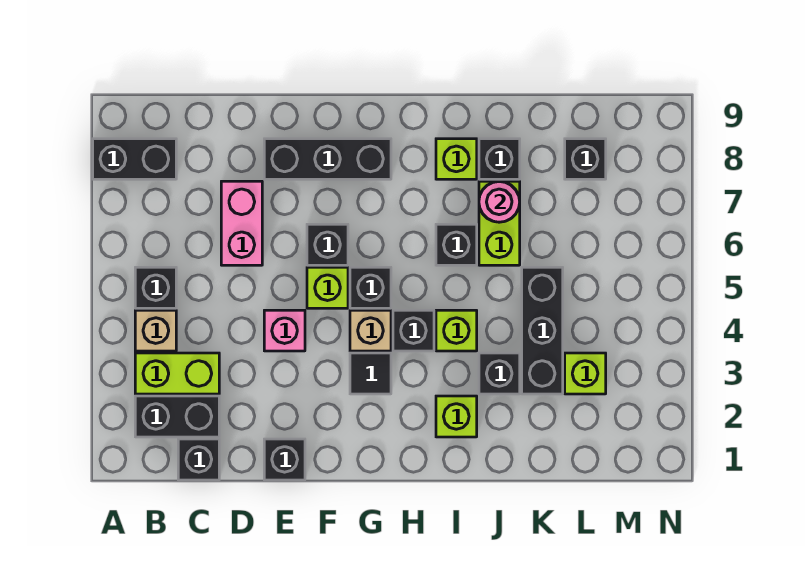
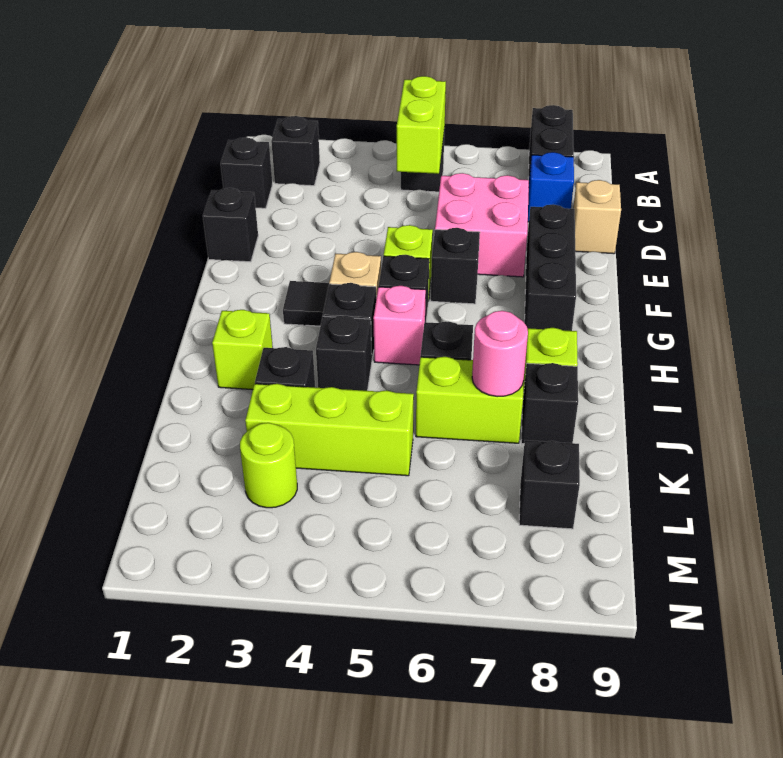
black 1x2 brick [135,396,219,437] -> black 1x1 brick [271,116,320,186]
lime 1x2 brick [135,353,219,394] -> lime 1x2 brick moved to [397,76,446,174]
tan 1x1 brick [135,310,176,351] -> tan 1x1 brick moved to [573,180,621,254]
none -> blue 1x1 brick [528,152,574,222]
pink 1x2 brick [221,181,262,265] -> pink 2x2 brick [435,173,529,277]
pink 1x1 brick [264,310,305,351] -> pink 1x1 brick moved to [373,286,426,365]
lime 1x1 brick [436,310,477,351] -> black 1x1 brick [316,316,372,391]
black 1x3 brick [522,267,563,394] -> lime 1x3 brick [245,384,414,476]
lime 1x1 brick [565,353,606,394] -> lime 1x1 round brick [240,423,297,508]

